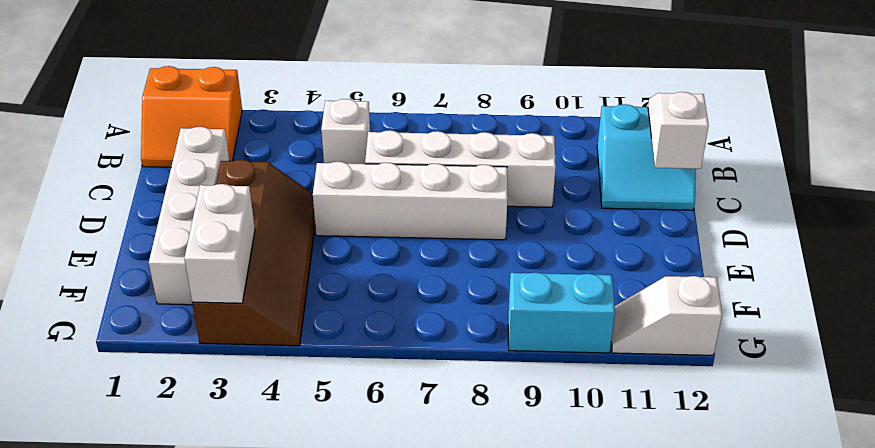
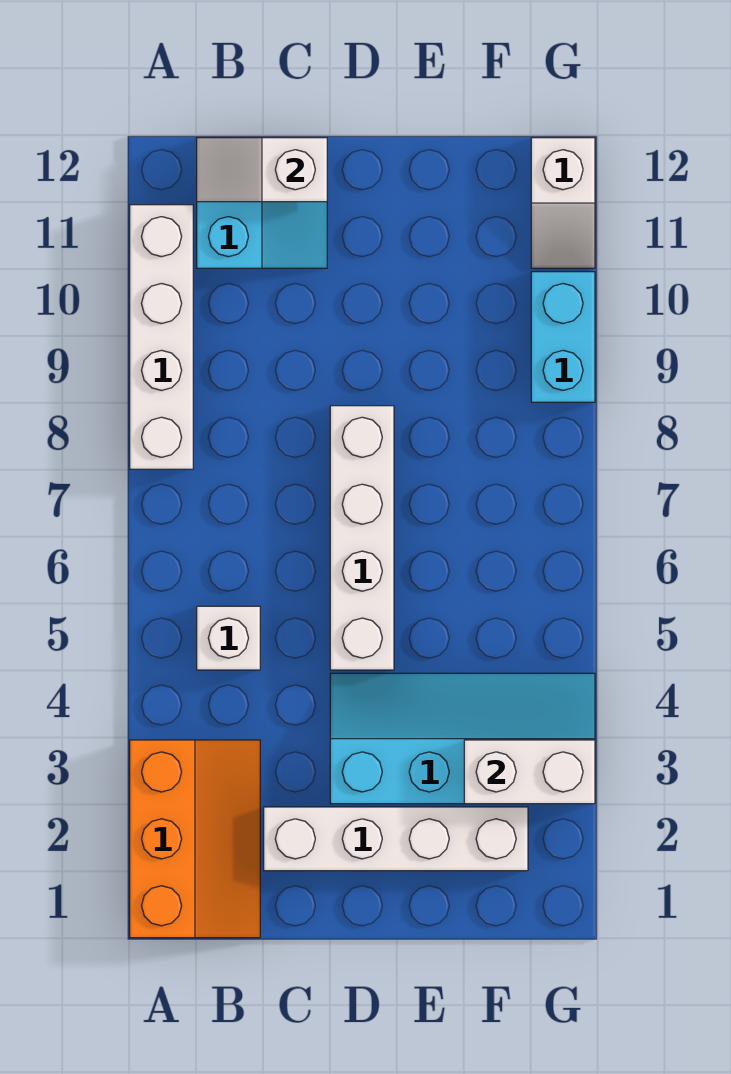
orange 2x2 slope [141,66,242,167] -> orange 2x3 slope [130,740,260,938]
white 1x4 brick [365,130,556,207] -> white 1x4 brick moved to [130,205,193,469]
brown 2x4 slope [192,160,315,346] -> cyan 2x4 slope [330,673,595,804]

